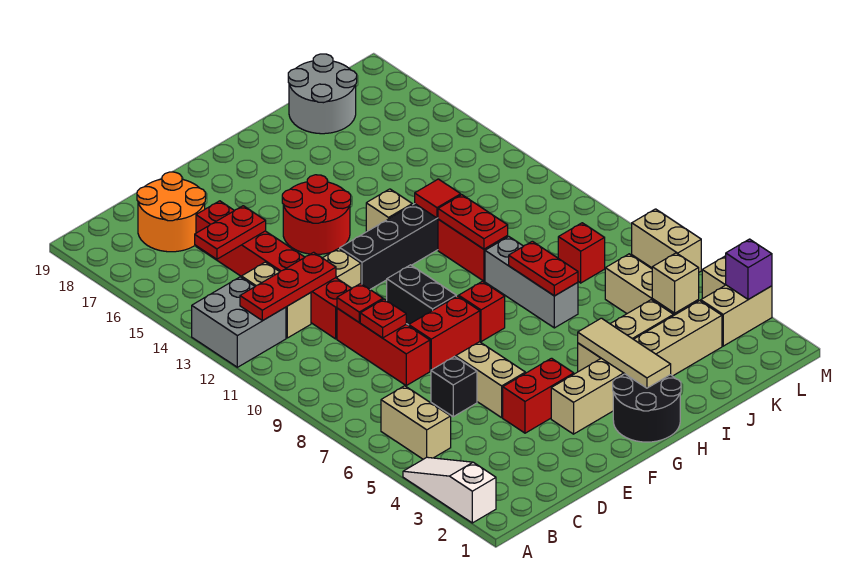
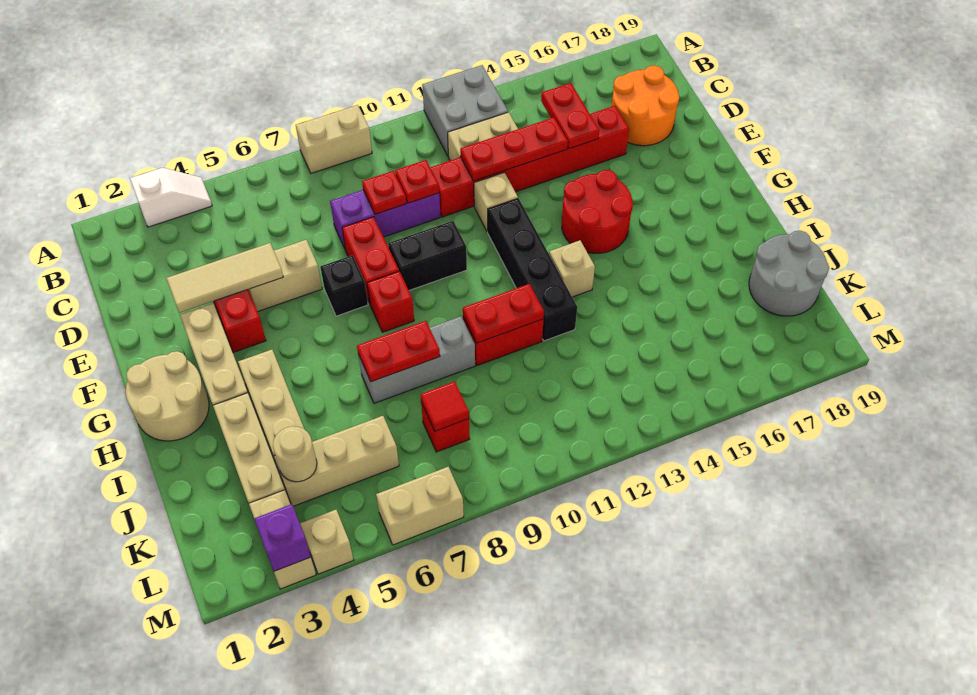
white 1x3 slope [403,457,496,523] -> white 1x2 slope [130,168,212,227]
tan 1x2 brick [381,386,451,459] -> tan 1x2 brick moved to [296,105,372,173]
red 1x3 plate [240,252,336,321] -> red 1x3 plate turned to [460,117,568,181]
black 1x1 brick [431,357,477,417] -> black 1x1 brick moved to [320,255,368,316]
red 1x3 brick [337,308,430,385] -> purple 1x3 brick [330,190,440,250]
black 2x2 round brick [613,374,681,442] -> tan 2x2 round brick [126,351,209,441]
tan 1x3 tile [578,318,671,388] -> tan 1x3 tile moved to [166,243,283,313]
red 1x1 tile [415,179,461,218] -> red 1x1 tile moved to [420,382,469,431]
tan 1x1 brick [652,253,699,313] -> tan 1x1 round brick [273,426,317,482]

